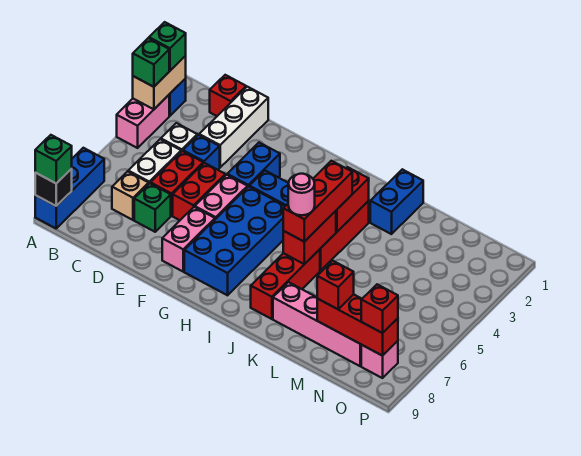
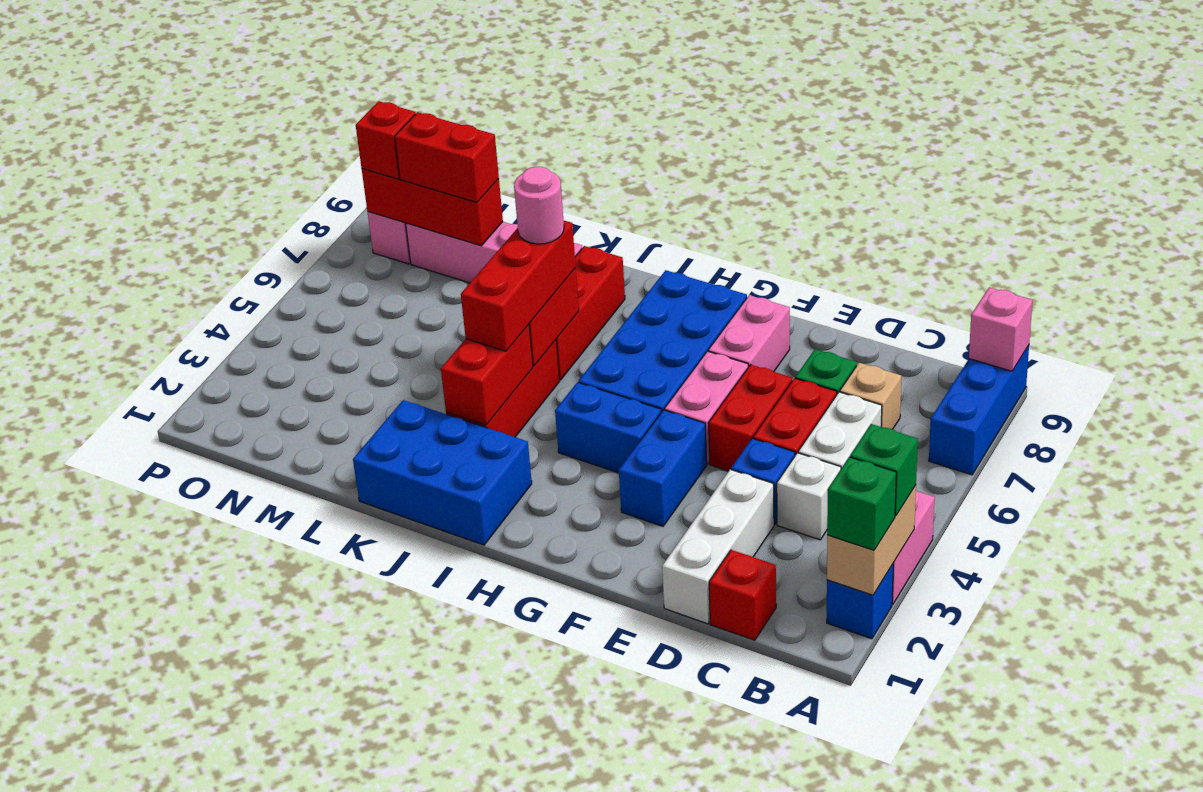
black 1x1 brick [35,169,72,206] -> pink 1x1 brick [969,287,1033,371]
green 1x1 brick [35,135,72,183] -> none
blue 1x2 brick [370,169,423,234] -> blue 2x3 brick [353,400,532,545]
red 1x1 brick [317,261,354,309] -> red 1x2 brick [395,112,499,202]

